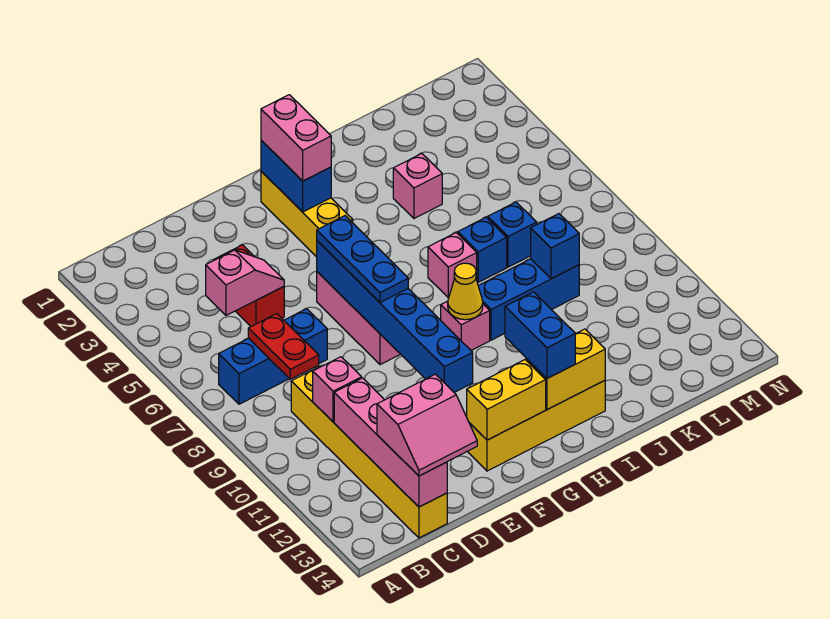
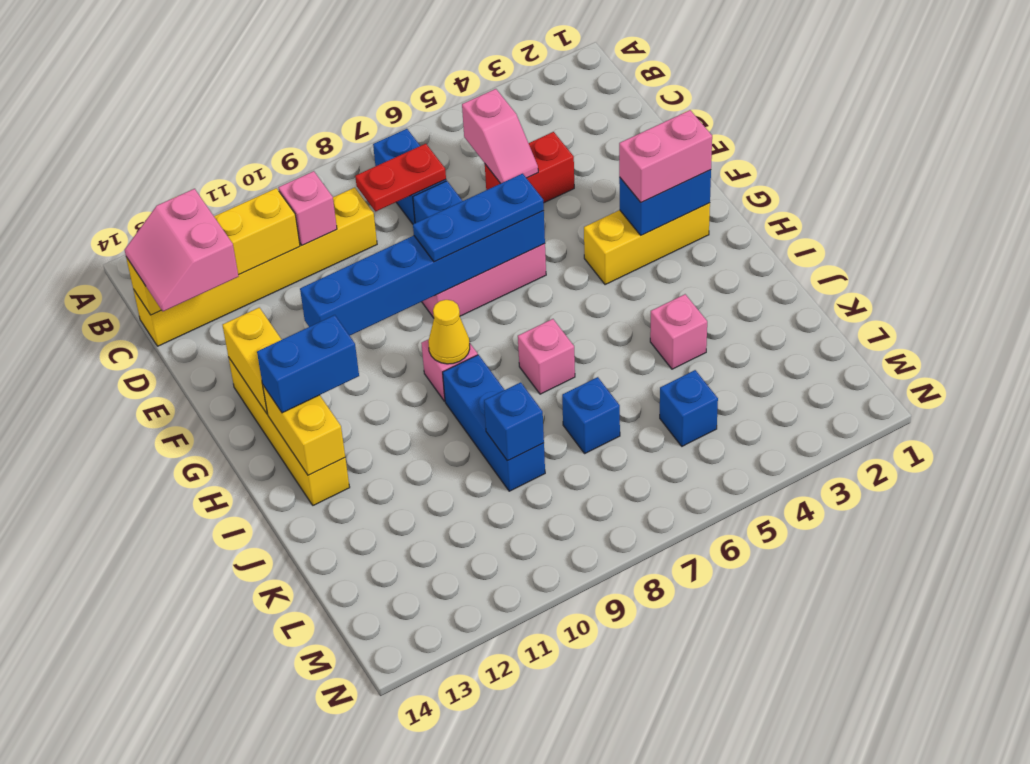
pink 1x4 brick [334,378,447,507] -> yellow 1x4 brick [126,188,300,315]
blue 1x1 brick [458,217,507,282] -> blue 1x1 brick moved to [660,370,718,446]

